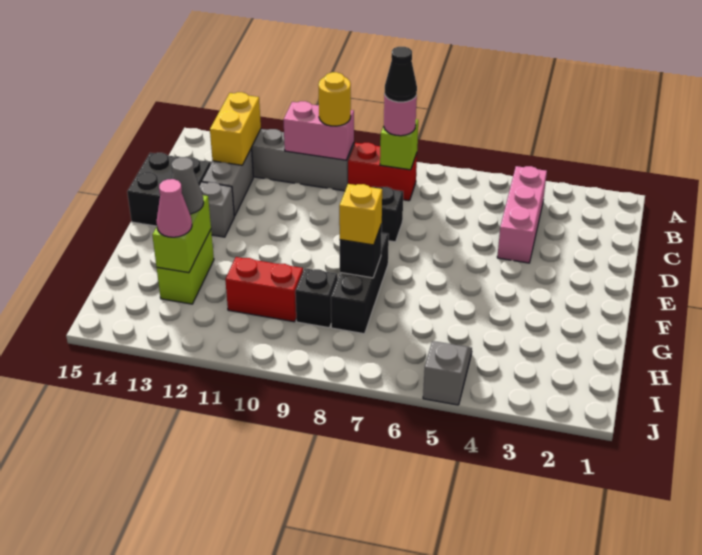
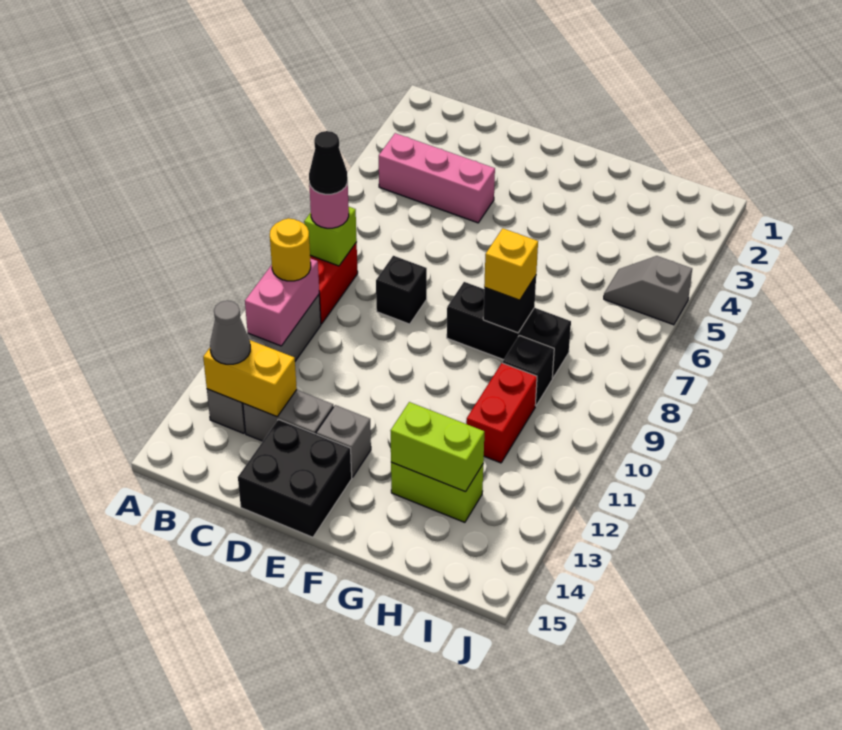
grey 1x1 cone [172,157,204,214] -> grey 1x1 cone moved to [210,301,250,364]
pink 1x1 cone [157,179,192,237] -> none

